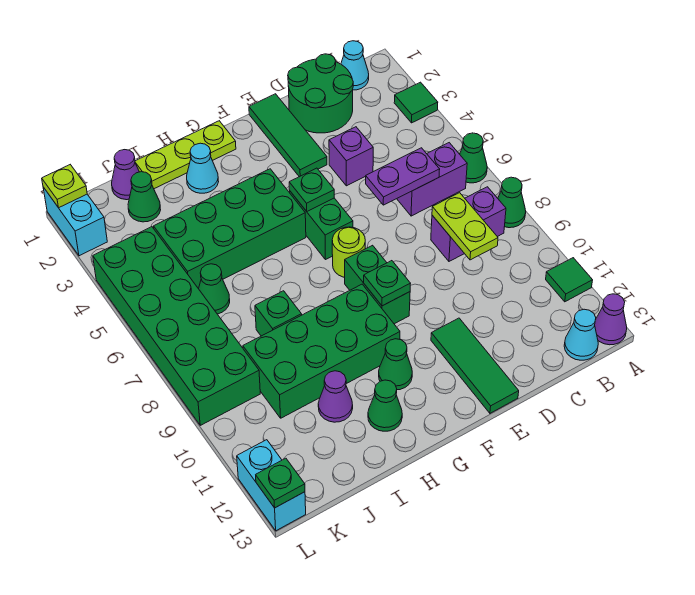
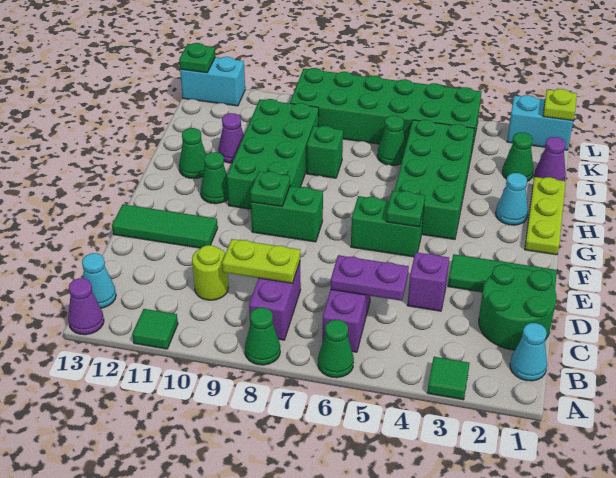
purple 1x2 plate [366,148,440,205] -> purple 1x2 plate turned to [330,255,409,301]
lime 1x1 round brick [332,227,365,277] -> lime 1x1 round brick moved to [192,245,228,300]

